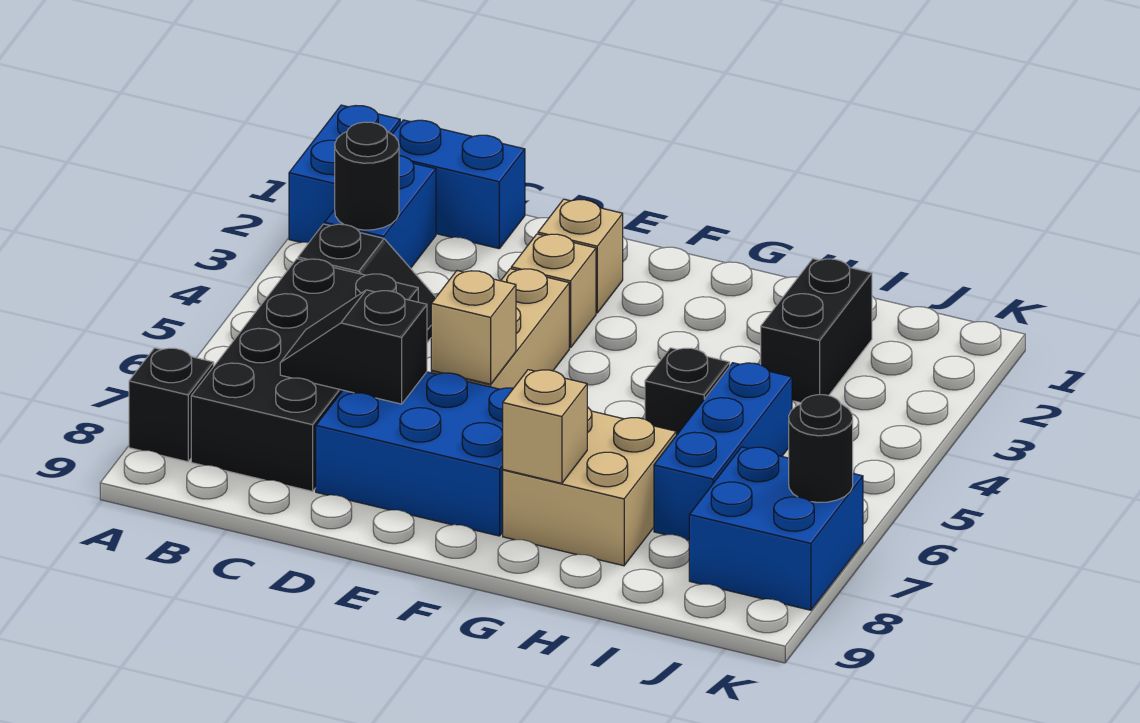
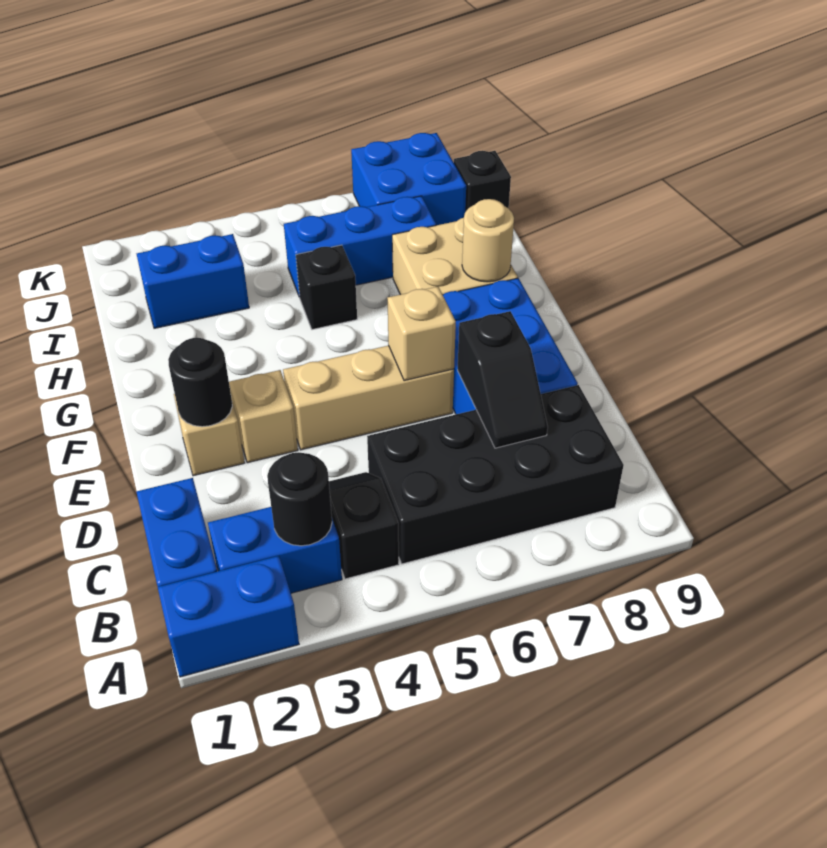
black 1x1 brick [129,348,214,462] -> black 1x1 brick moved to [454,151,511,212]
tan 1x1 brick [503,370,587,483] -> tan 1x1 round brick [462,199,514,282]
black 1x2 brick [761,259,872,403] -> blue 1x2 brick [137,234,249,328]
black 1x1 round brick [789,395,853,502] -> black 1x1 round brick moved to [168,338,232,427]

